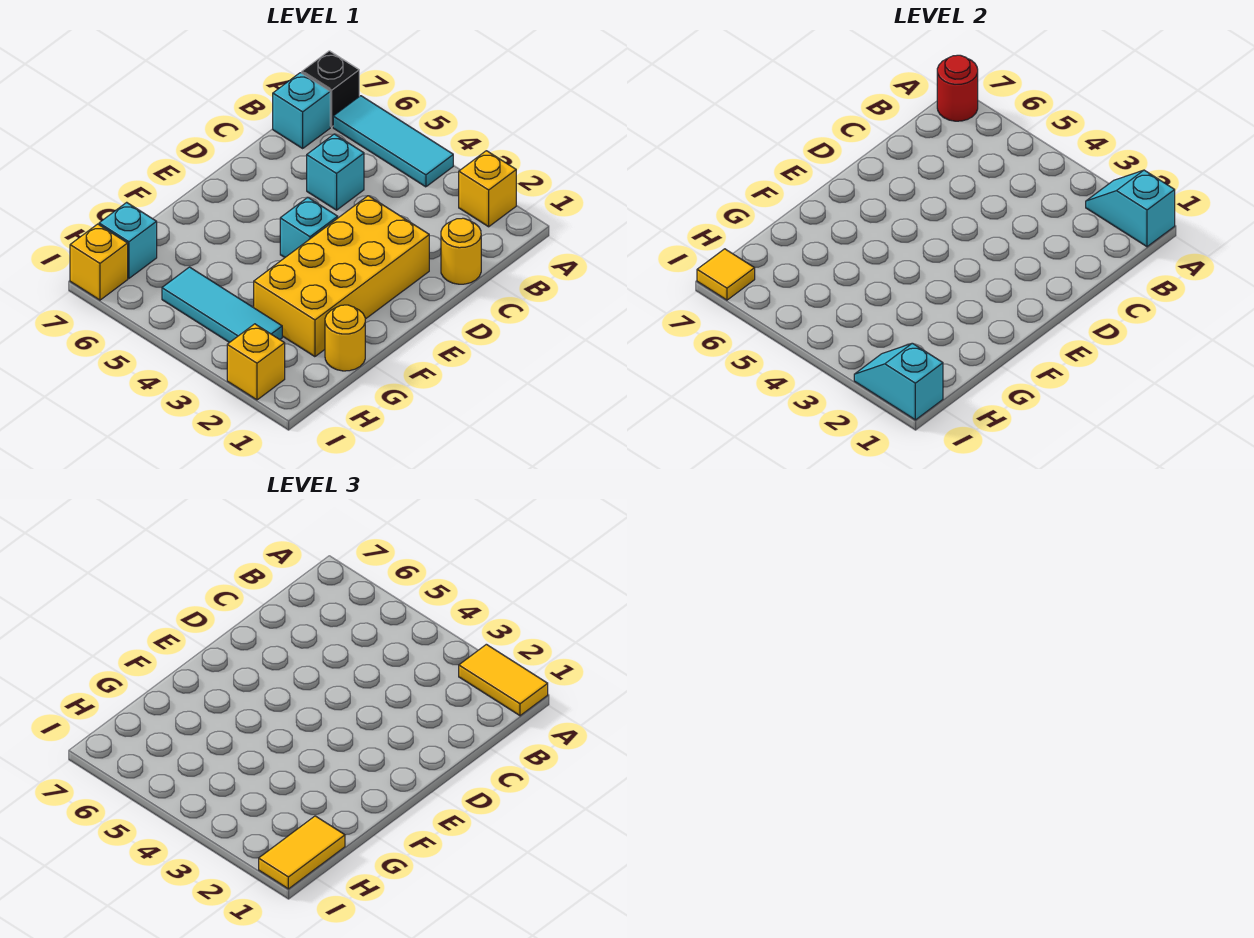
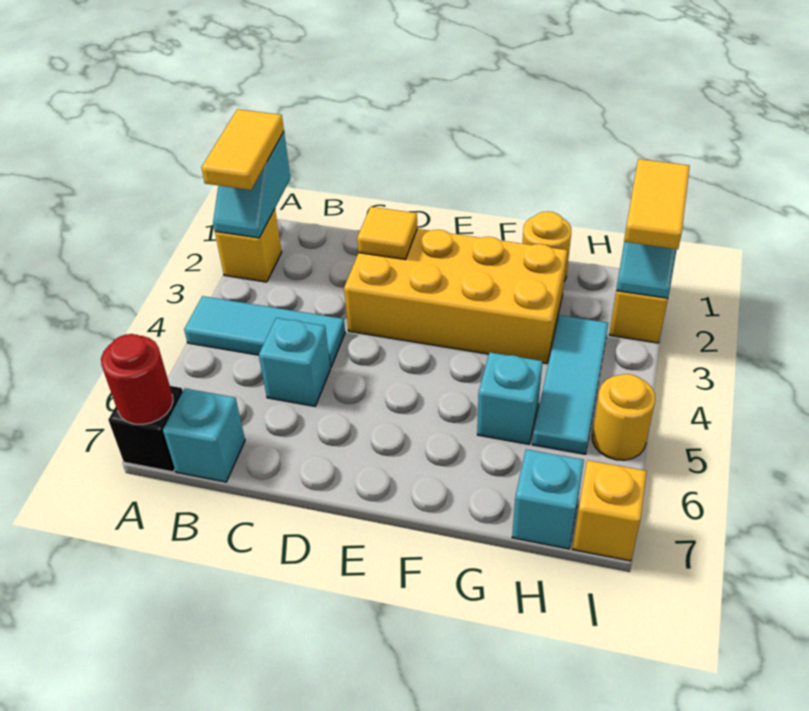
cyan 1x3 tile [333,96,453,187] -> cyan 1x3 tile turned to [184,296,345,367]
yellow 1x1 round brick [441,218,481,284] -> yellow 1x1 round brick moved to [592,374,655,460]
cyan 1x1 brick [280,197,338,257] -> cyan 1x1 brick moved to [477,352,542,444]
yellow 1x2 tile [259,816,345,889] -> yellow 1x2 tile turned to [624,159,690,249]
yellow 1x1 tile [697,249,755,300] -> yellow 1x1 tile moved to [357,207,417,260]

